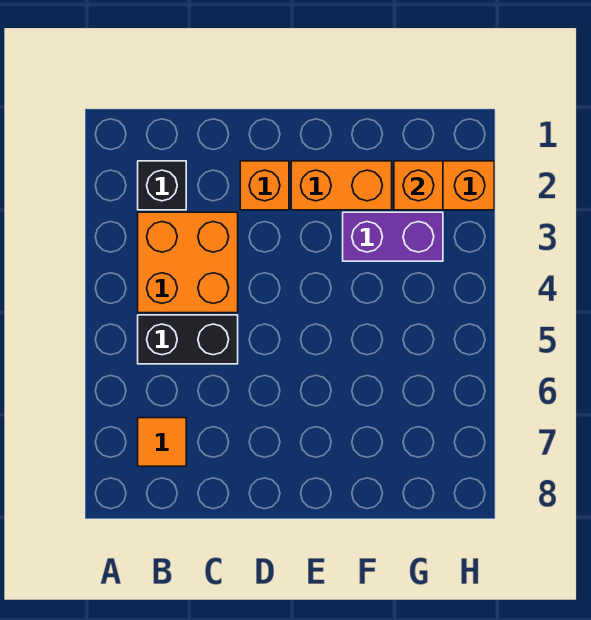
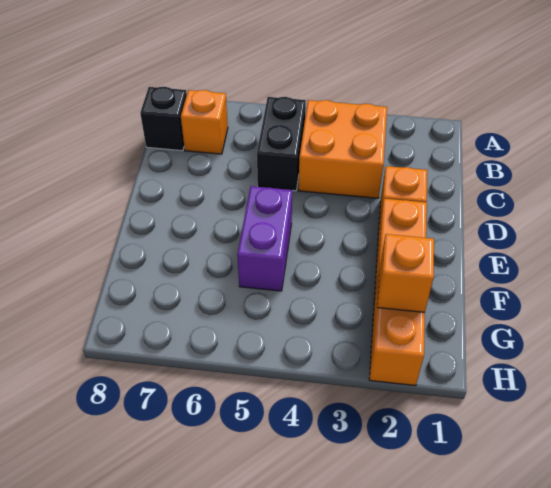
black 1x1 brick [138,161,186,210] -> black 1x1 brick moved to [140,87,187,151]
orange 1x1 tile [138,418,186,466] -> orange 1x1 brick [181,90,228,154]
purple 1x2 brick [343,212,443,261] -> purple 1x2 brick moved to [237,186,292,291]

